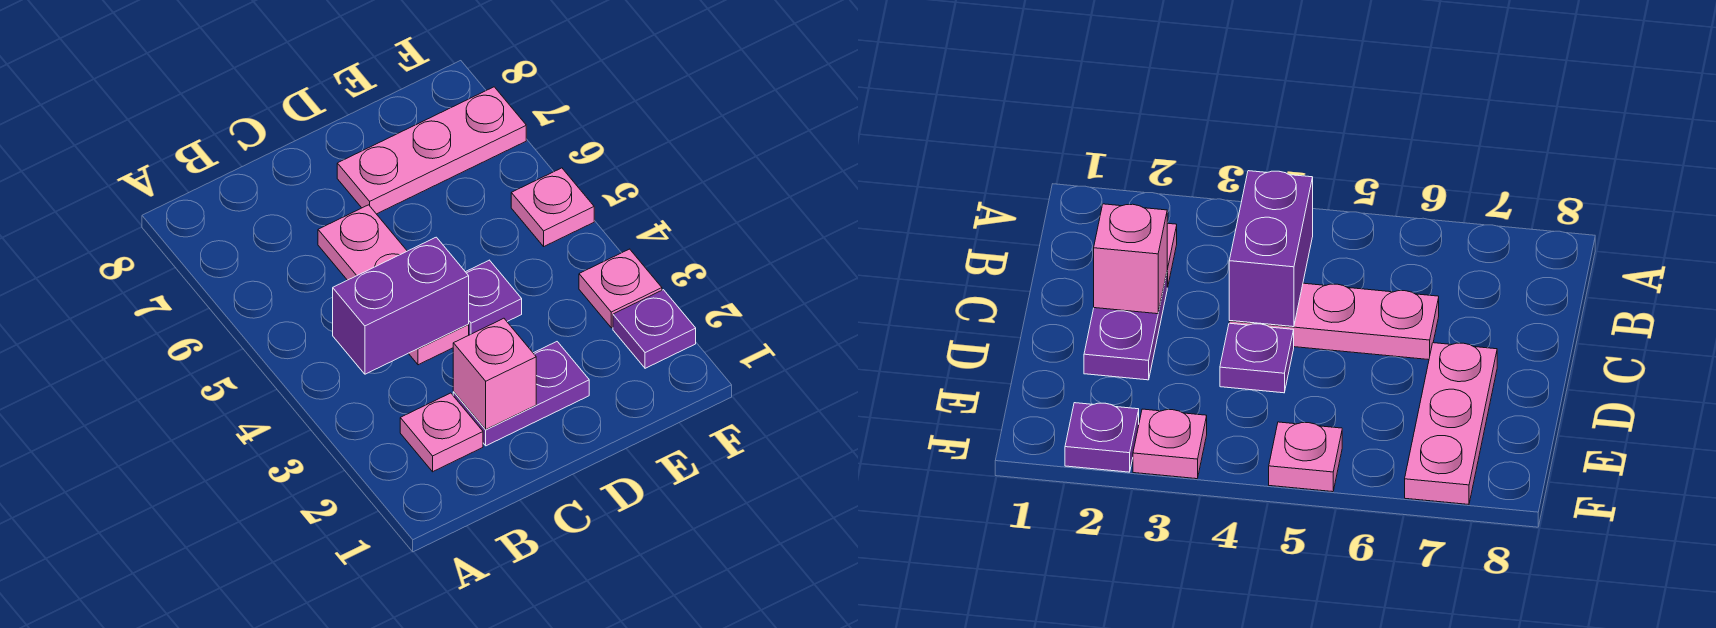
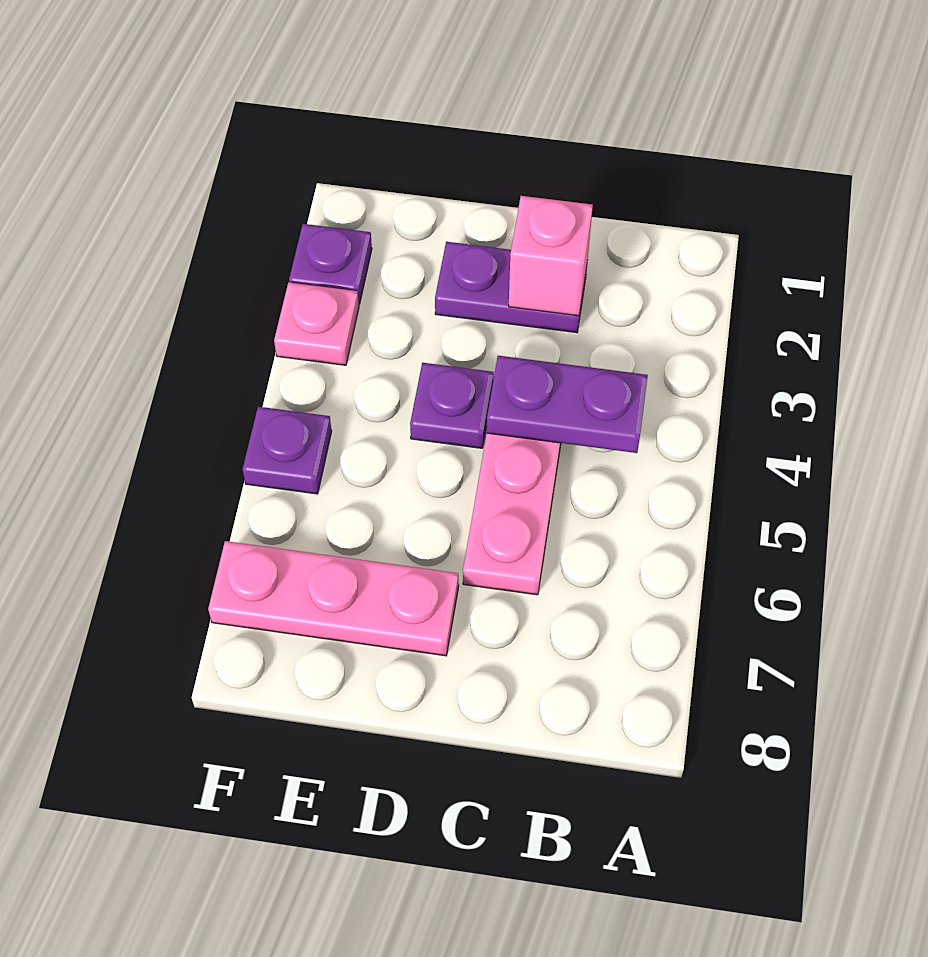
pink 1x1 plate [400,393,483,472] -> none
purple 1x2 brick [333,237,469,374] -> purple 1x2 plate [487,356,648,453]
pink 1x1 plate [511,168,594,246] -> purple 1x1 plate [243,407,332,494]

